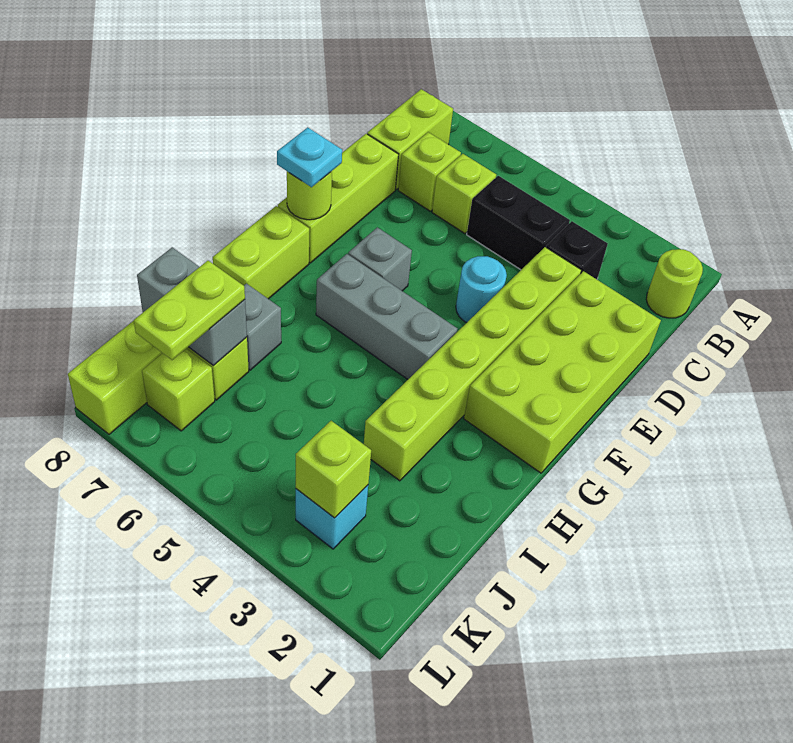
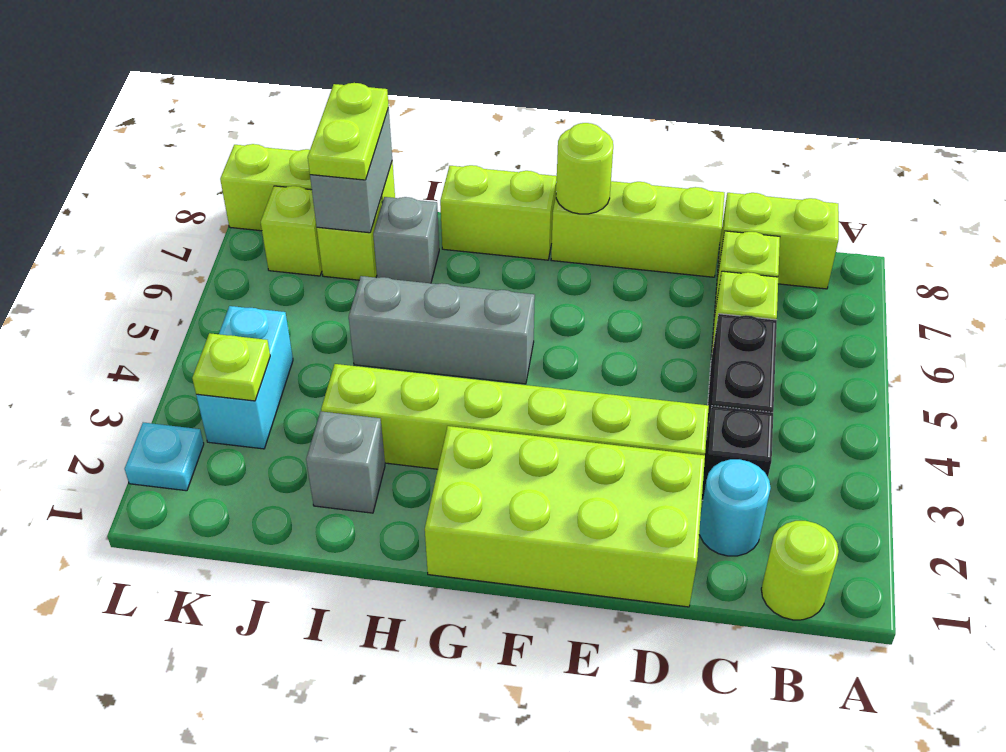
cyan 1x1 round brick [456,256,507,323] -> cyan 1x1 round brick moved to [699,459,771,556]
grey 1x1 brick [348,227,412,291] -> grey 1x1 brick moved to [306,412,385,513]
cyan 1x1 plate [277,127,342,187] -> cyan 1x1 plate moved to [125,422,204,491]
grey 1x3 brick [316,254,457,379] -> grey 1x3 brick turned to [349,276,535,384]
lime 1x2 plate [134,261,245,360] -> lime 1x2 plate turned to [308,83,389,180]
cyan 1x1 brick [296,485,368,549] -> cyan 1x2 brick [196,306,293,449]
lime 1x1 brick [296,421,371,518] -> lime 1x1 plate [192,333,270,401]

